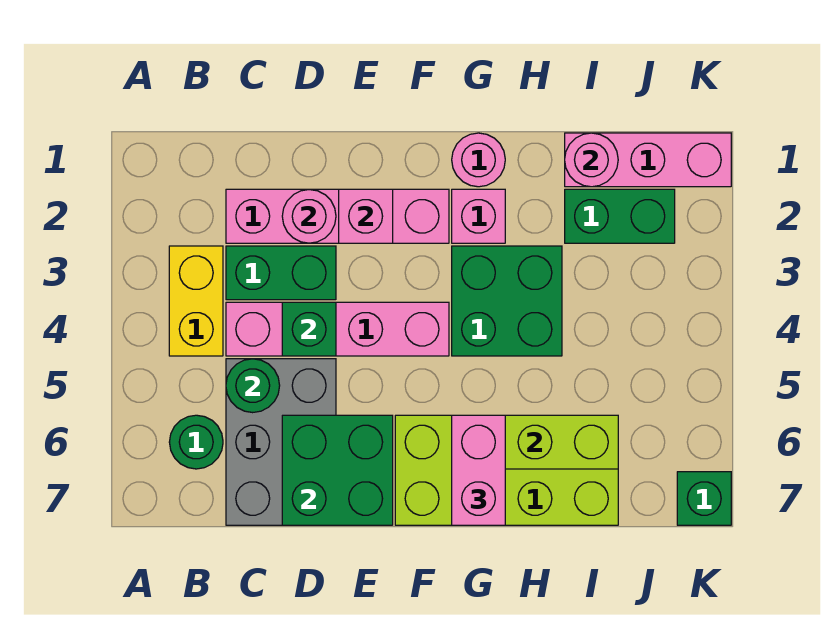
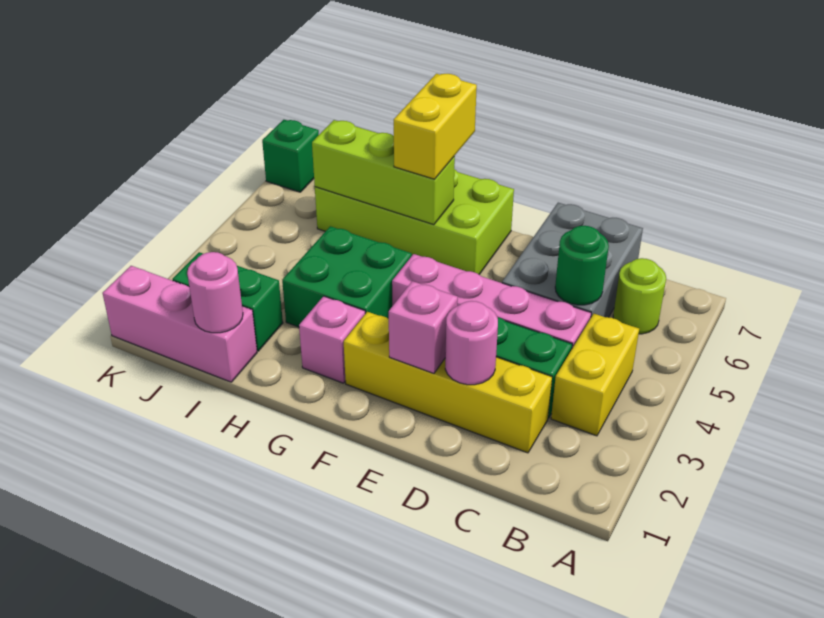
green 1x1 round brick [169,415,223,469] -> lime 1x1 round brick [613,258,666,334]
pink 1x4 brick [226,189,449,243] -> yellow 1x4 brick [344,312,552,453]
green 1x1 brick [282,302,336,356] -> none
green 2x2 brick [282,415,393,525] -> none
pink 1x1 round brick [452,133,505,187] -> none
pink 1x2 brick [452,415,505,525] -> yellow 1x2 brick [394,74,477,179]

